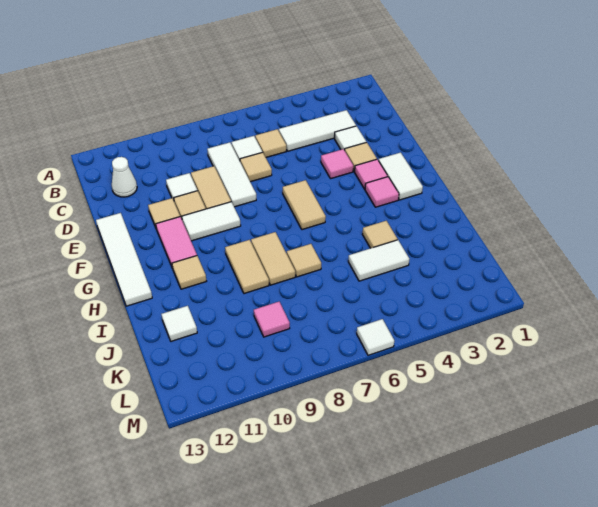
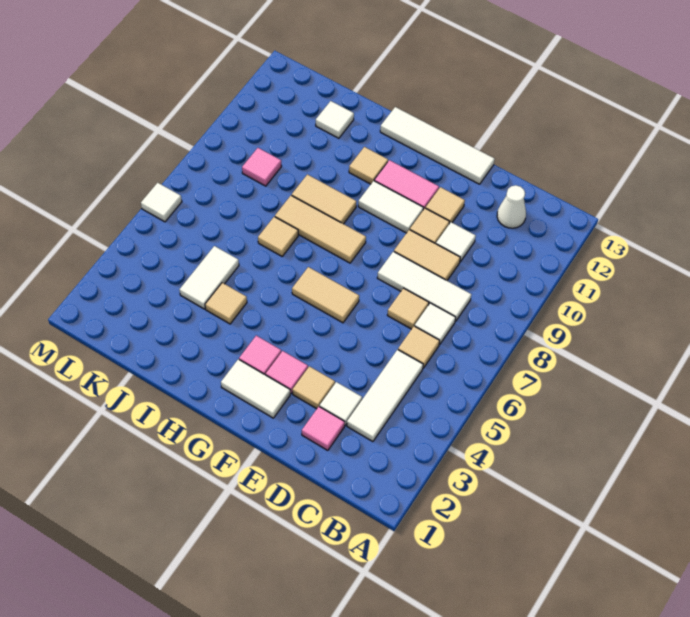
pink 1x1 tile [321,149,353,179] -> pink 1x1 tile moved to [302,407,345,450]
white 1x2 tile [182,202,241,241] -> white 1x2 tile turned to [358,181,424,233]
tan 1x2 tile [251,232,295,285] -> tan 1x3 tile [275,195,366,263]

